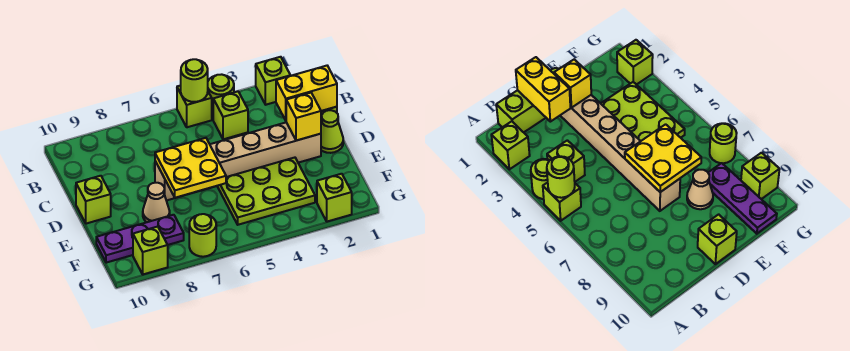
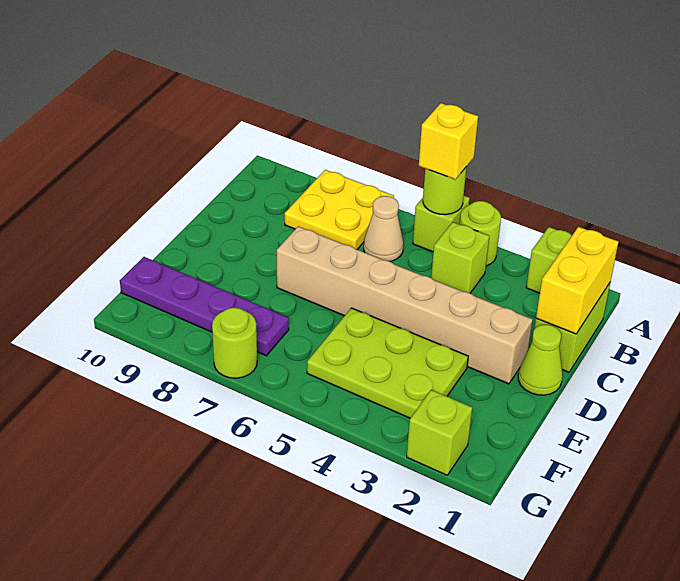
yellow 1x2 brick [276,66,337,120] -> yellow 1x2 brick turned to [536,227,618,334]
yellow 1x1 brick [286,93,321,141] -> yellow 1x1 brick moved to [419,103,478,179]
yellow 2x2 plate [155,138,226,198] -> yellow 2x2 plate moved to [285,170,394,249]
lime 1x1 brick [76,176,111,224] -> none
tan 1x1 cone [143,183,170,222] -> tan 1x1 cone moved to [364,196,403,261]
purple 1x3 plate [96,215,184,263] -> purple 1x4 plate [120,257,289,356]
lime 1x1 brick [133,227,168,274] -> none

